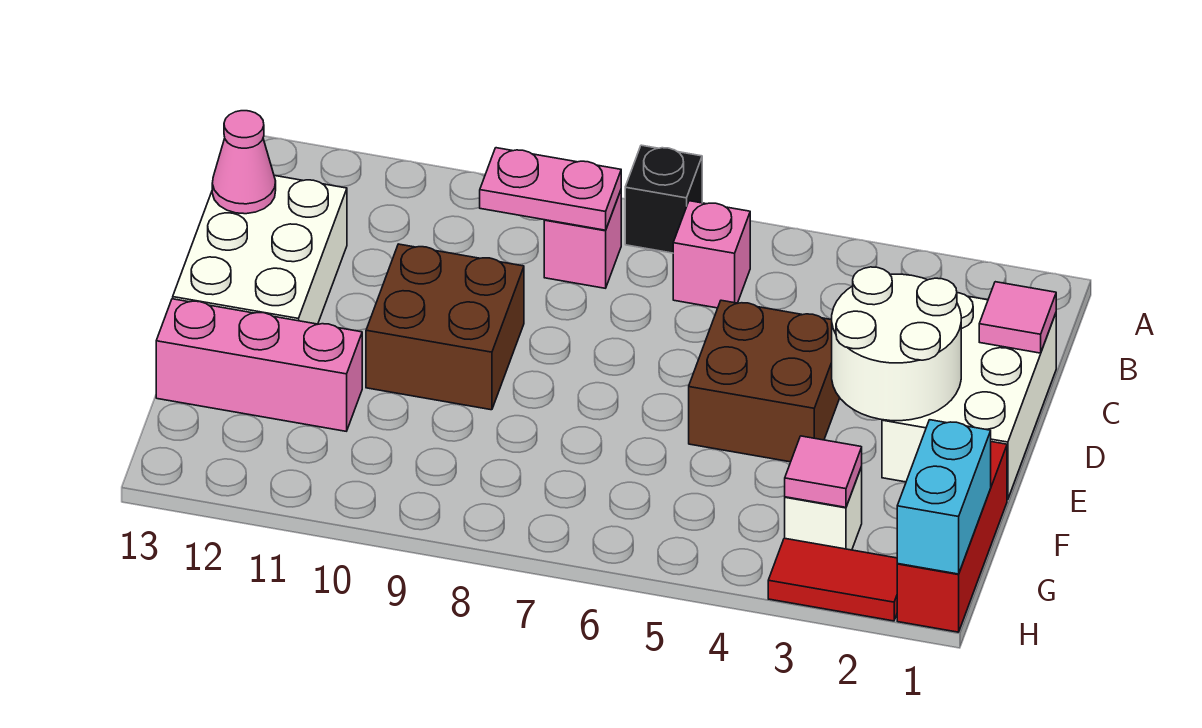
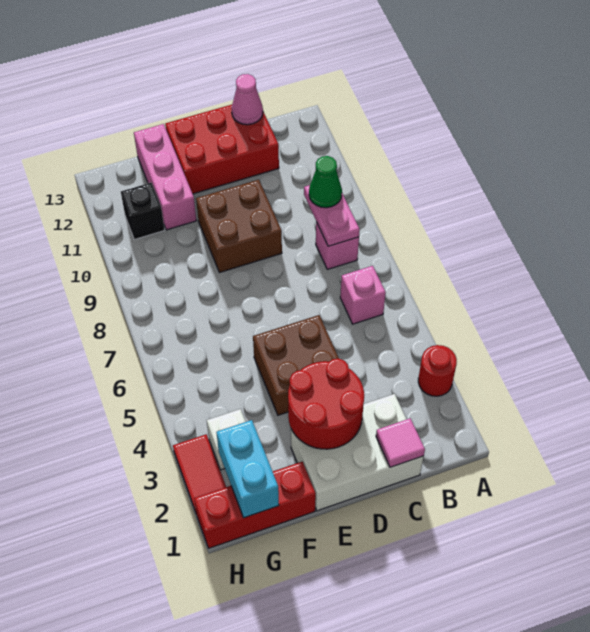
none -> red 1x1 round brick [418,345,457,396]
black 1x1 brick [625,145,702,253] -> black 1x1 brick moved to [121,183,165,240]
none -> green 1x1 cone [309,156,342,208]
white 2x3 brick [173,175,347,324] -> red 2x3 brick [165,105,279,194]
white 2x2 round brick [832,267,961,421] -> red 2x2 round brick [288,359,364,449]
cyan 1x2 brick [897,420,991,574] -> cyan 1x2 brick turned to [216,420,279,518]
pink 1x1 tile [785,436,862,507] -> none

